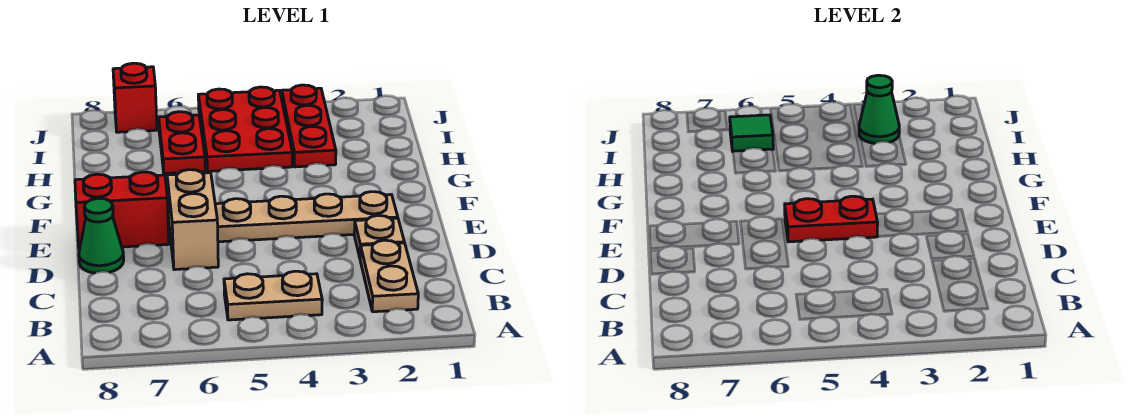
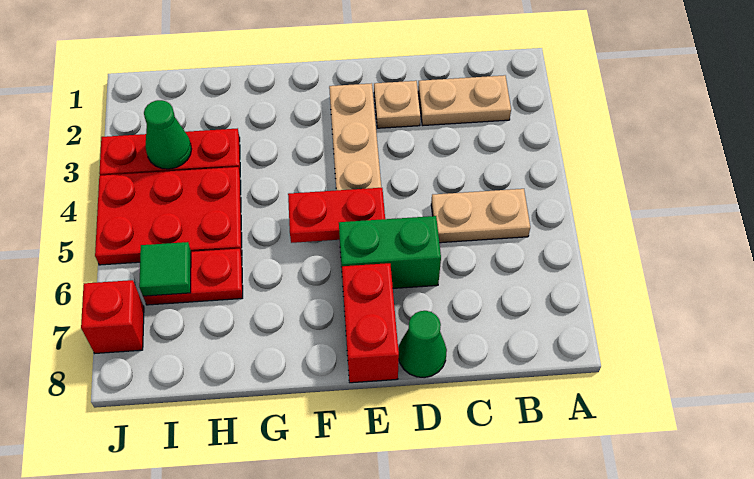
tan 1x2 plate [224,271,322,320] -> tan 1x2 plate turned to [431,189,530,243]
tan 1x2 brick [167,170,218,270] -> green 1x2 brick [339,216,441,288]
red 1x2 plate [785,196,878,242] -> red 1x2 plate turned to [288,188,385,243]

